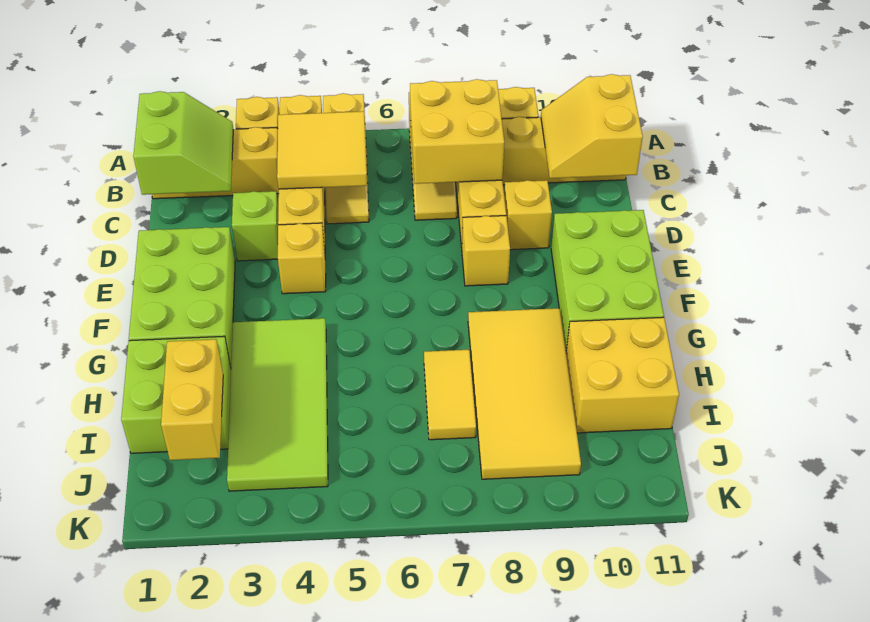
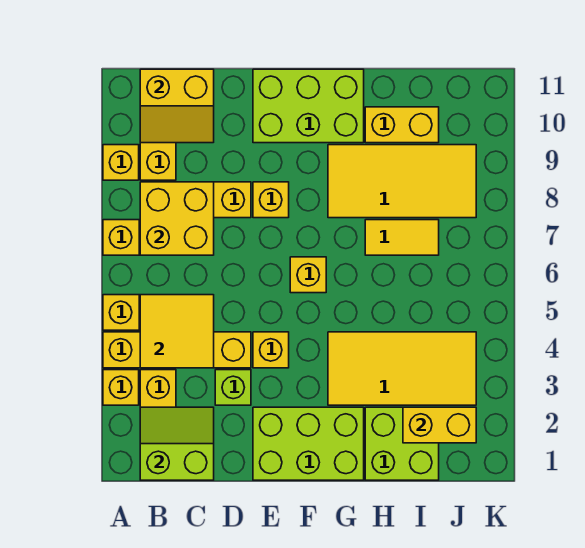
yellow 1x1 brick [504,180,552,250] -> yellow 1x1 brick moved to [290,257,326,293]
lime 2x4 tile [227,318,328,491] -> yellow 2x4 tile [328,332,476,405]
yellow 2x2 brick [566,317,679,433] -> yellow 1x2 brick [365,107,439,143]

